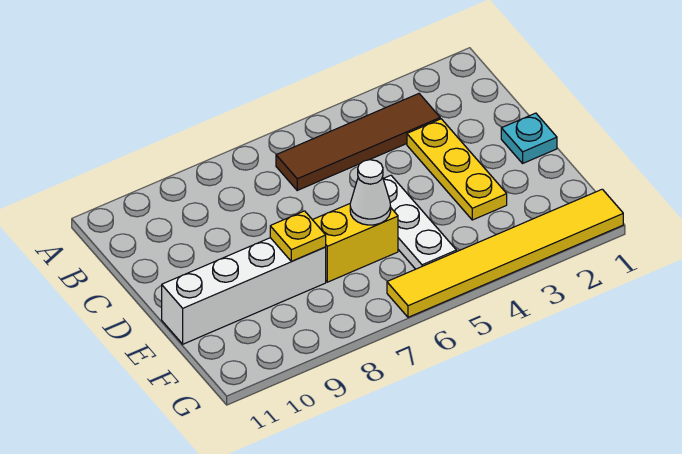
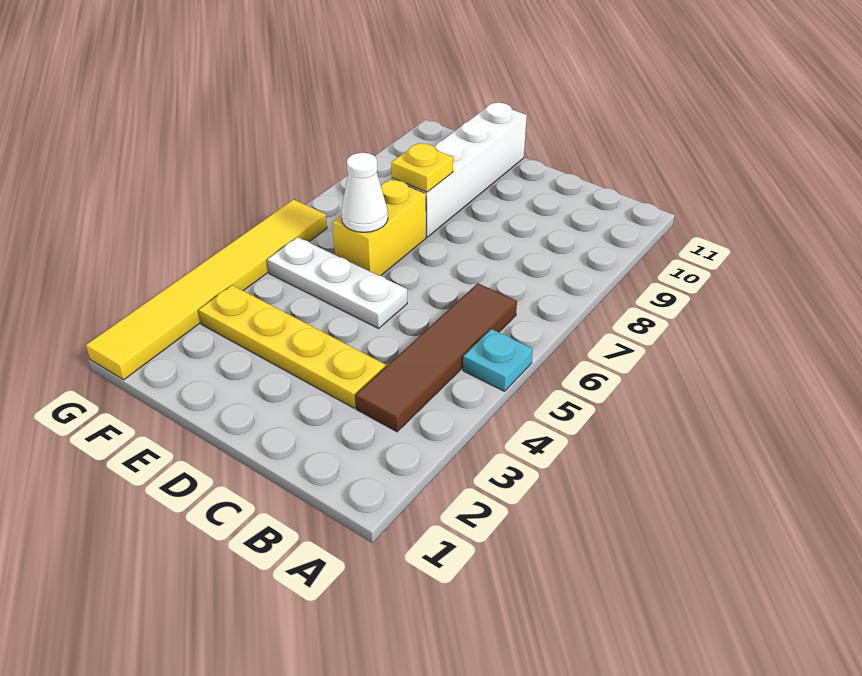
yellow 1x3 plate [407,119,507,220] -> yellow 1x4 plate [199,285,385,408]
cyan 1x1 plate [501,113,557,163] -> cyan 1x1 plate moved to [463,329,533,391]

